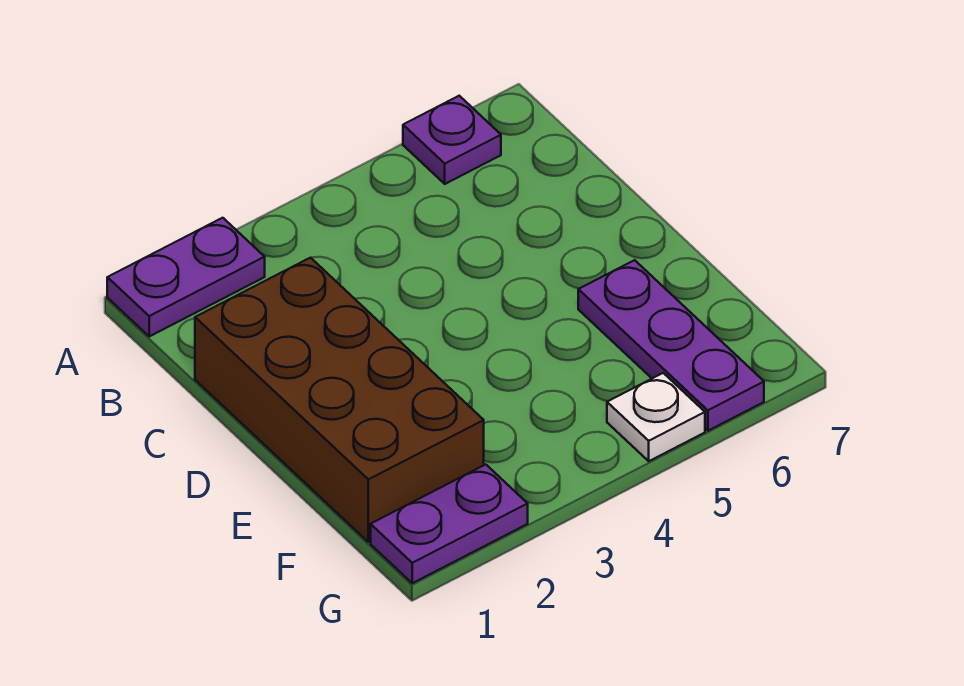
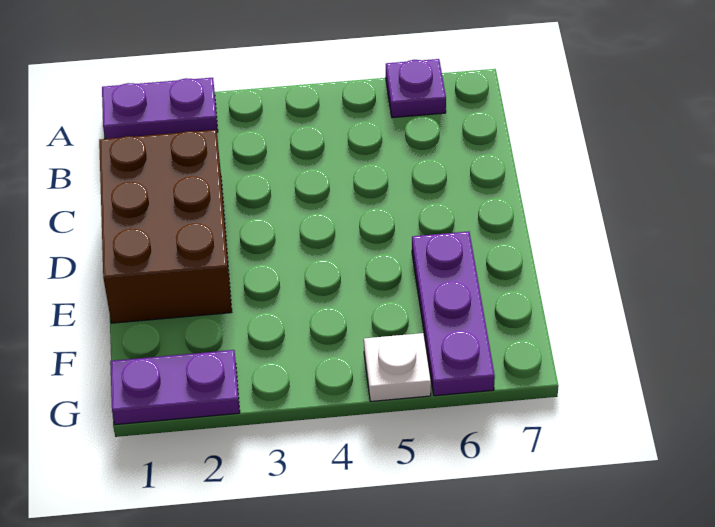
brown 2x4 brick [195,258,484,542] -> brown 2x3 brick [99,130,232,323]

